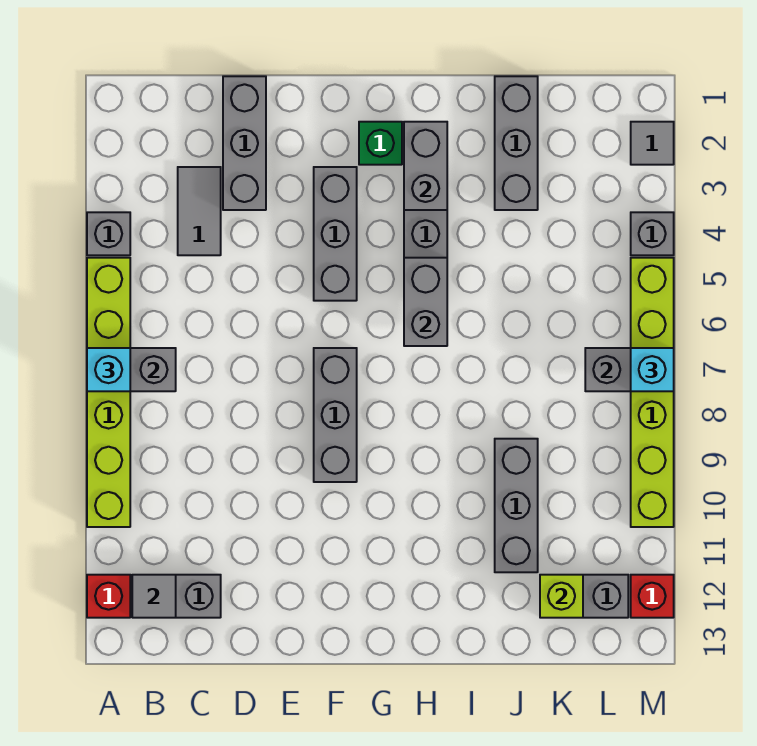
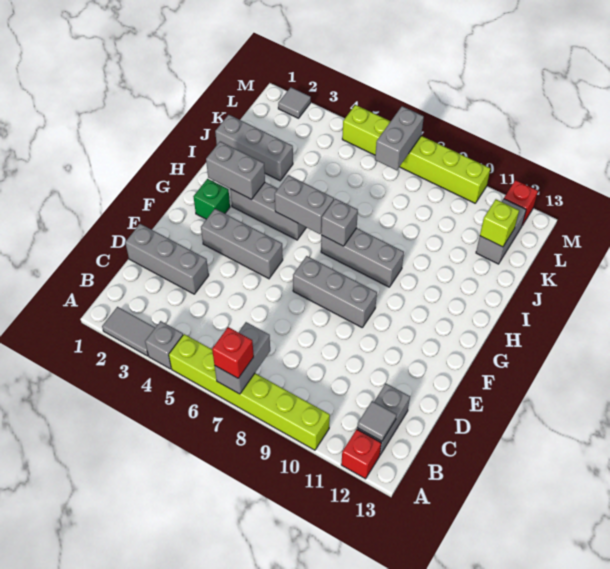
cyan 1x1 brick [87,348,130,391] -> red 1x1 brick [212,327,254,378]
grey 1x2 tile [178,167,221,255] -> grey 1x2 tile moved to [102,307,155,356]
grey 1x3 brick [495,439,538,572] -> grey 1x3 brick moved to [321,228,404,287]
grey 1x1 brick [631,212,674,255] -> grey 1x1 brick moved to [321,199,358,246]
cyan 1x1 brick [631,348,674,391] -> none

